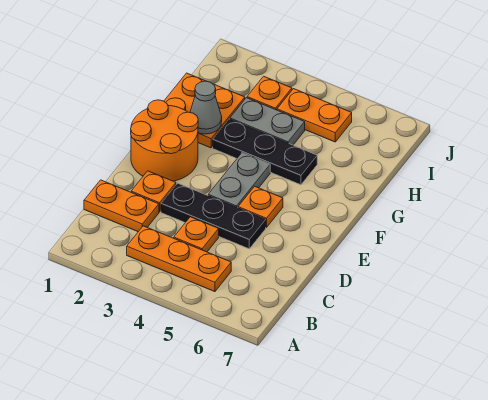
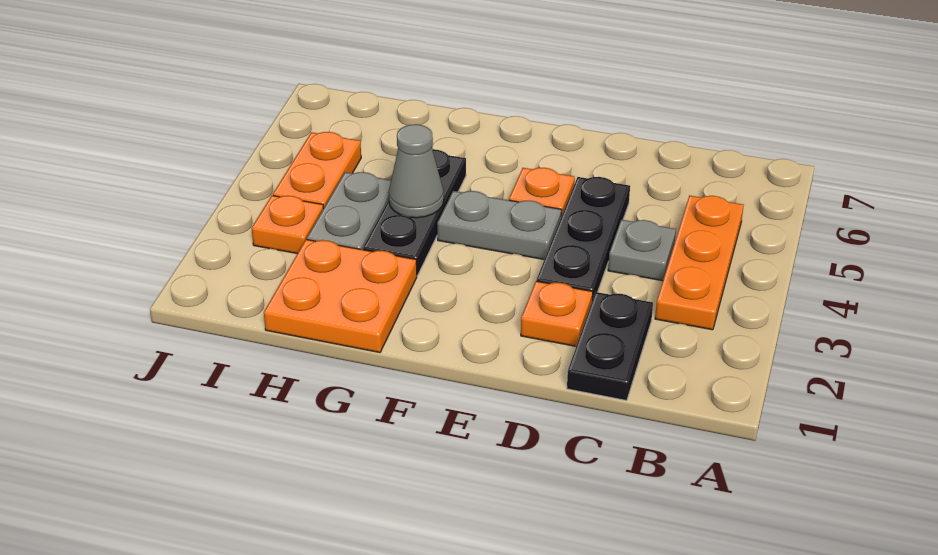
orange 1x2 plate [84,180,159,232] -> black 1x2 plate [567,292,653,401]
orange 1x1 plate [174,217,219,252] -> grey 1x1 plate [608,220,676,281]
orange 2x2 round brick [131,100,198,181] -> none
grey 1x1 cone [190,81,222,134] -> grey 1x1 cone moved to [389,124,444,218]

